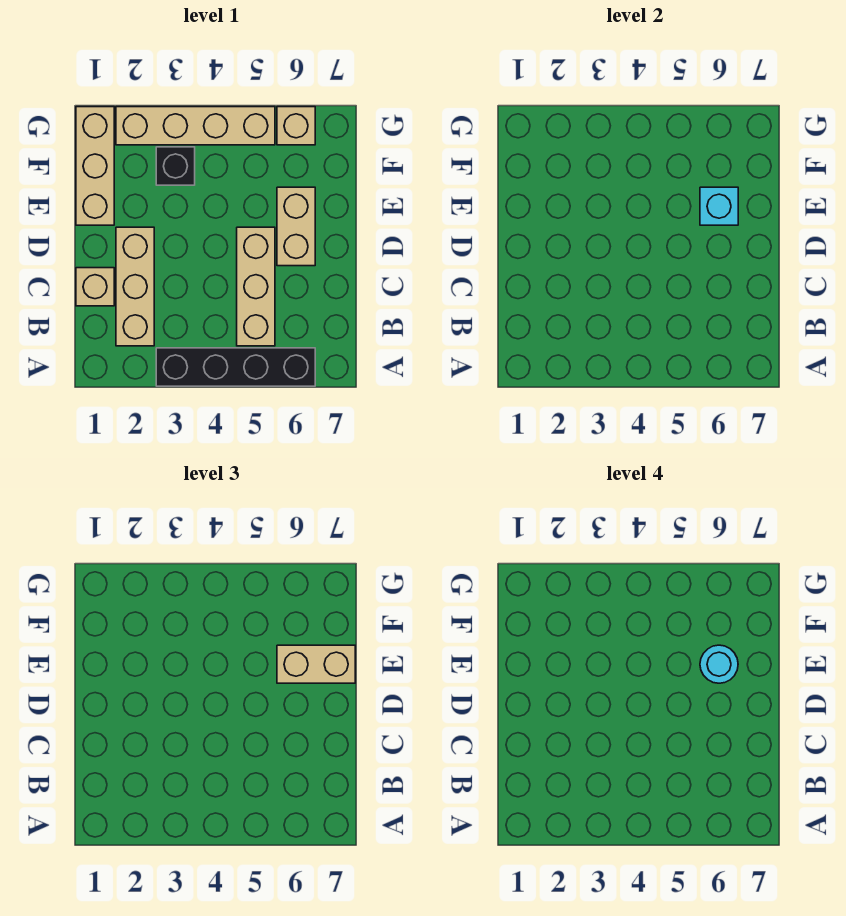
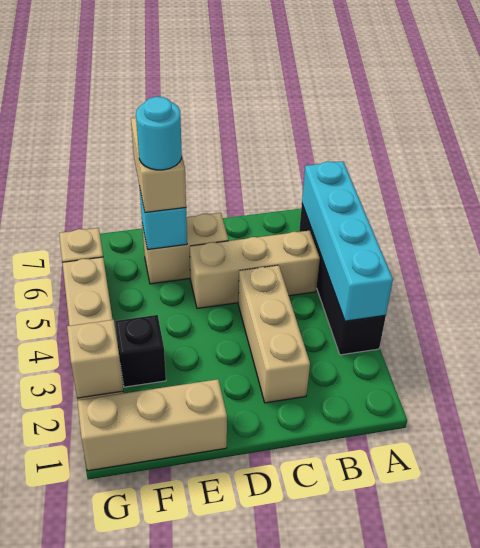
none -> cyan 1x4 brick [302,161,393,321]
tan 1x3 brick [116,227,154,346] -> tan 1x3 brick turned to [238,265,310,403]
tan 1x1 brick [76,268,114,306] -> tan 1x1 brick moved to [67,320,123,398]

